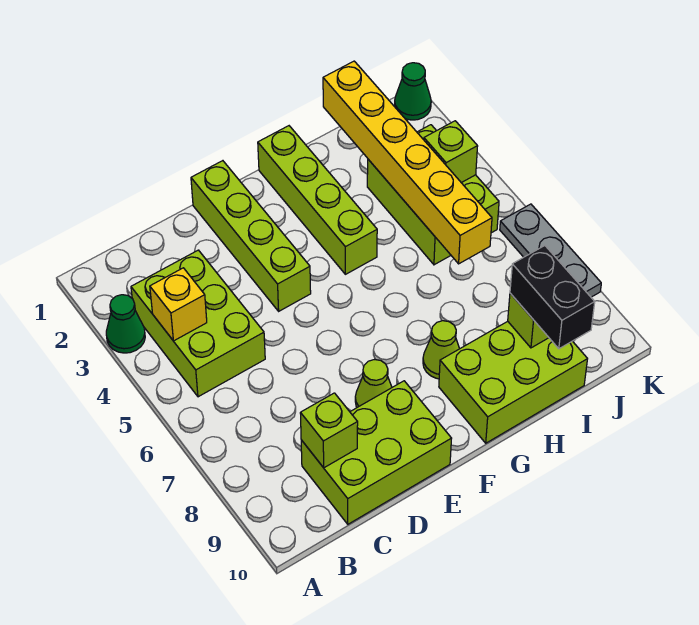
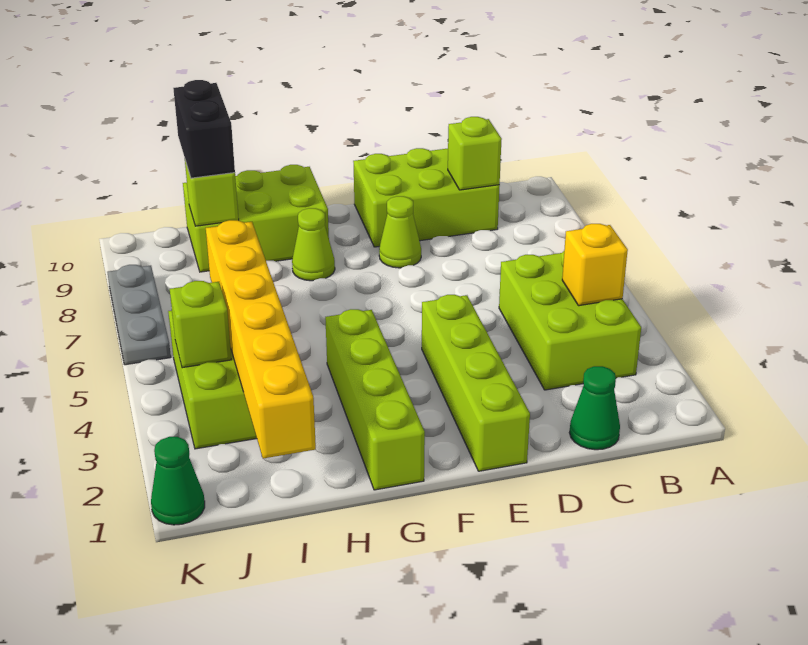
green 1x1 cone [106,295,145,353] -> green 1x1 cone moved to [569,366,620,450]

